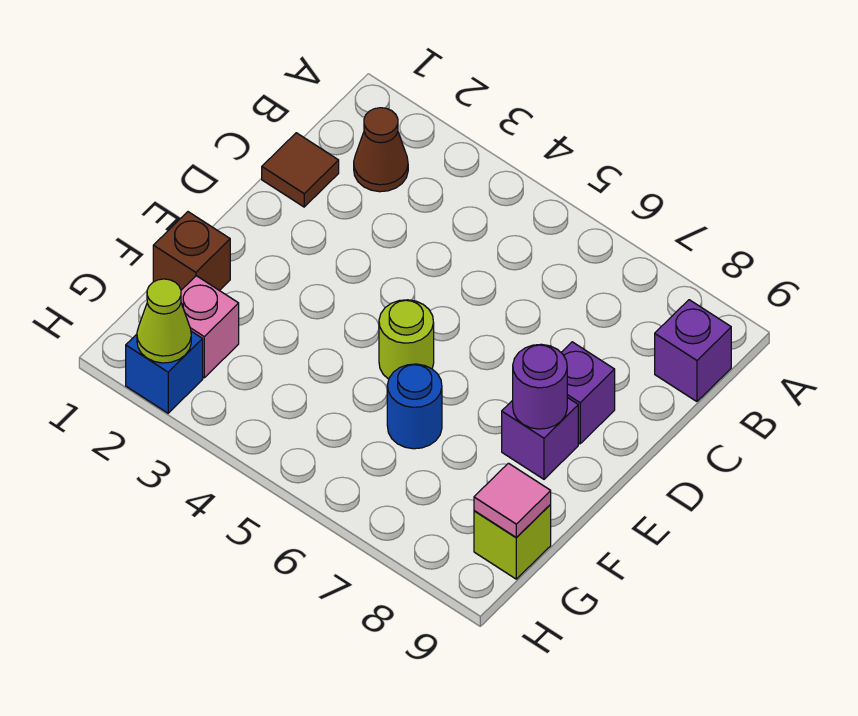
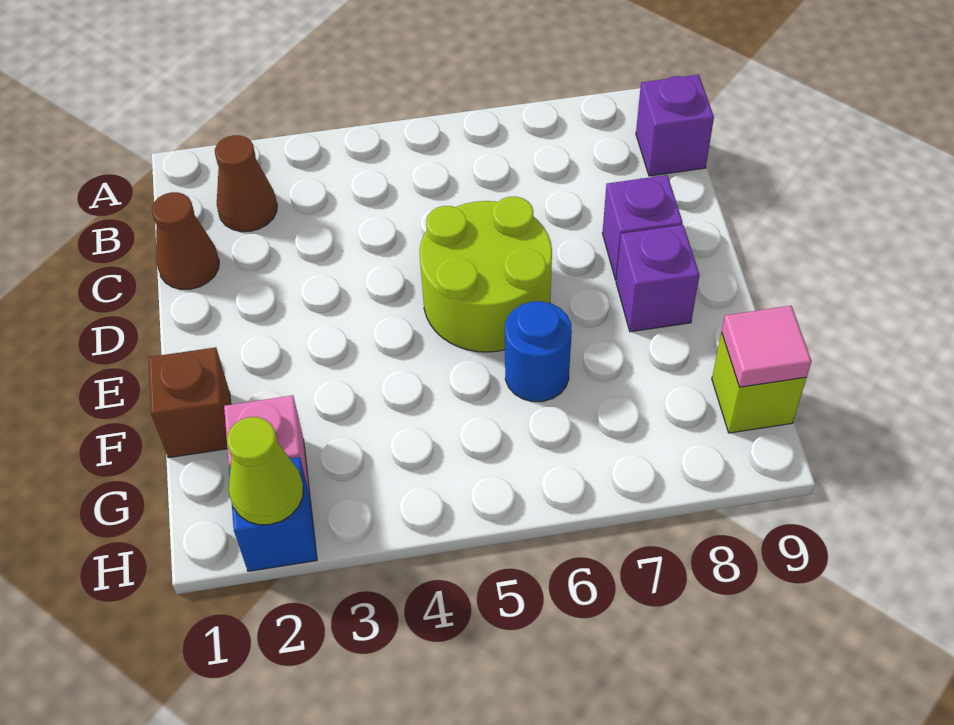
brown 1x1 tile [262,133,339,207] -> brown 1x1 cone [152,192,219,289]
lime 1x1 round brick [379,300,434,379] -> lime 2x2 round brick [419,197,552,352]
purple 1x1 round brick [513,344,567,429] -> none

